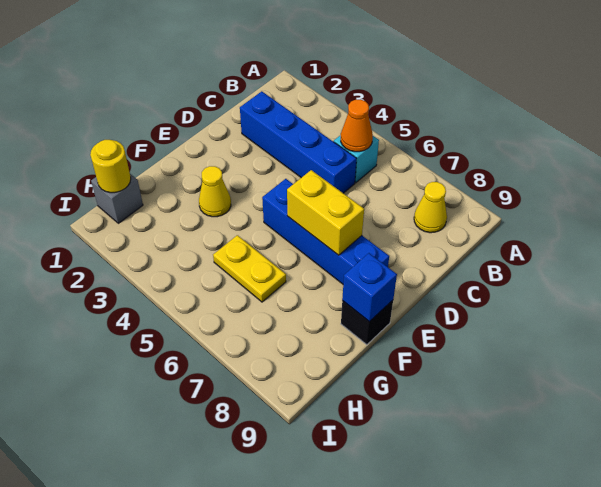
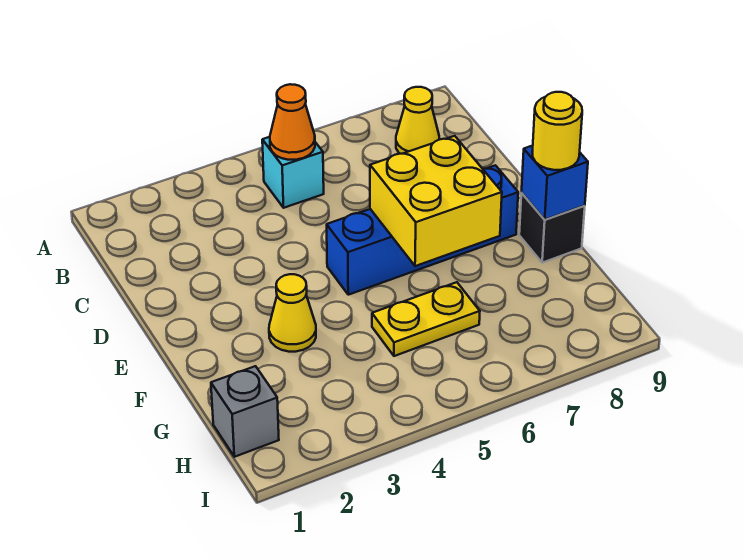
blue 1x4 brick [240,91,357,193] -> none
yellow 1x2 brick [287,170,364,255] -> yellow 2x2 brick [370,136,502,266]
yellow 1x1 round brick [90,140,131,193] -> yellow 1x1 round brick moved to [532,92,582,170]

